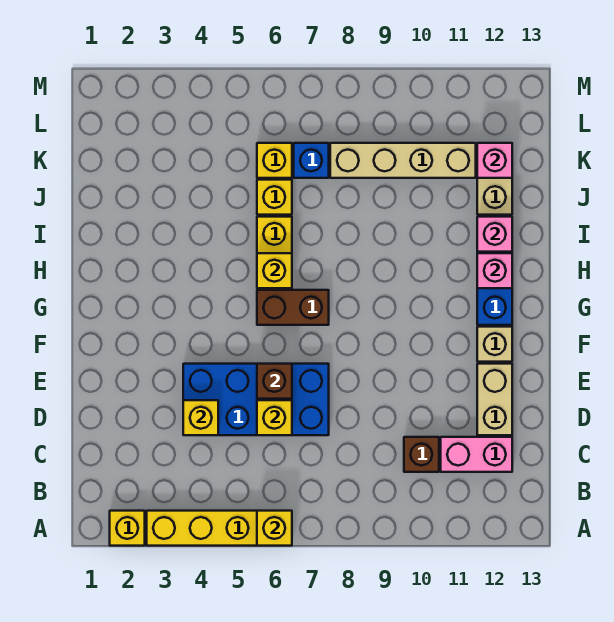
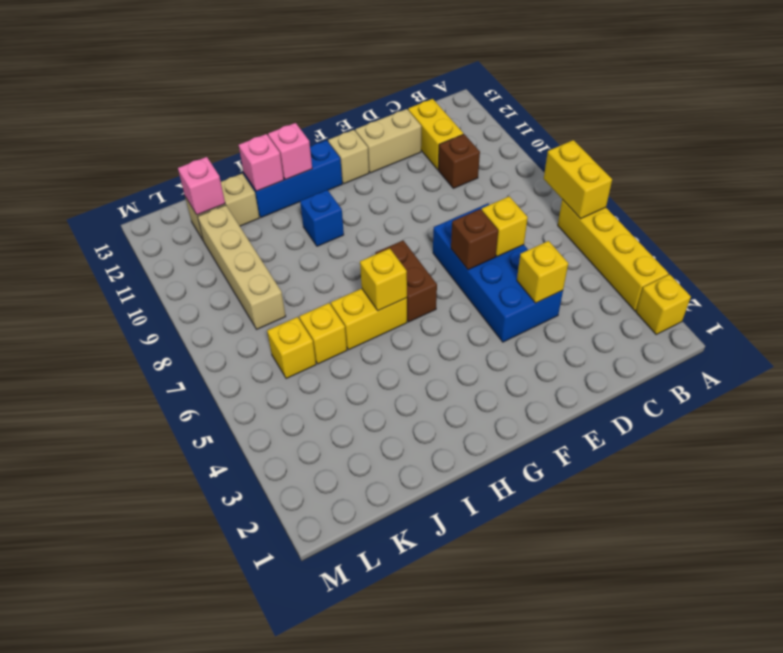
yellow 1x1 brick [257,511,292,546] -> yellow 1x2 brick [544,140,612,219]
pink 1x2 brick [441,437,512,472] -> yellow 1x2 brick [408,99,463,170]
blue 1x1 brick [294,143,329,178] -> blue 1x1 brick moved to [300,190,344,246]

